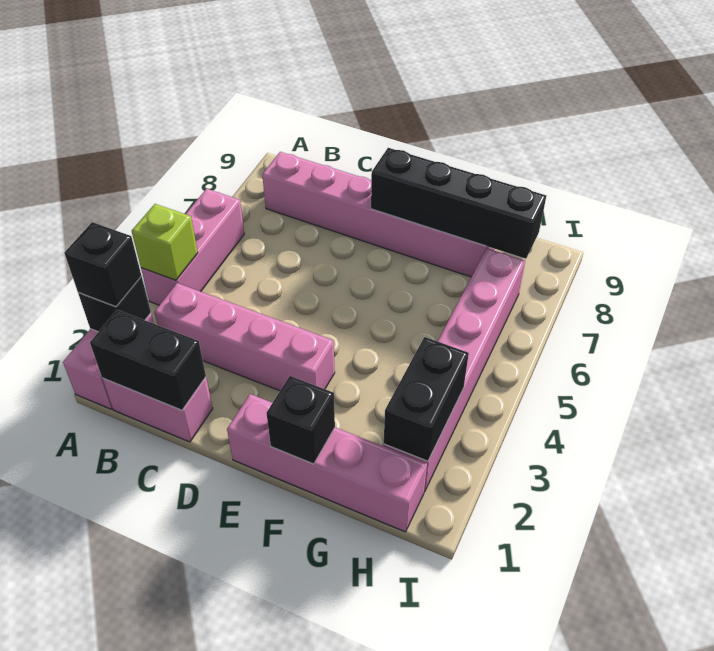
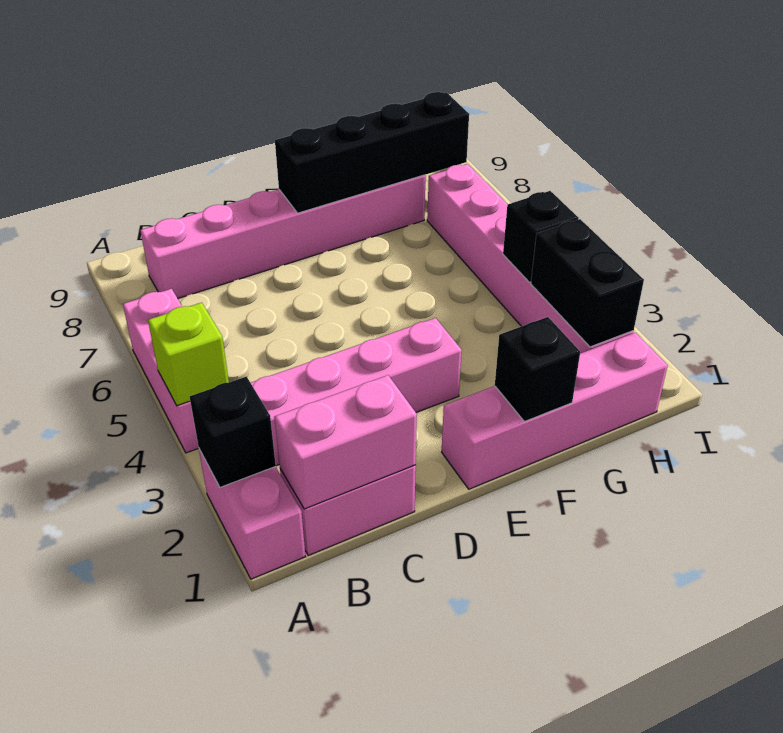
black 1x1 brick [65,222,142,307] -> black 1x1 brick moved to [503,191,579,282]
black 1x2 brick [90,310,206,410] -> pink 1x2 brick [274,375,417,509]

